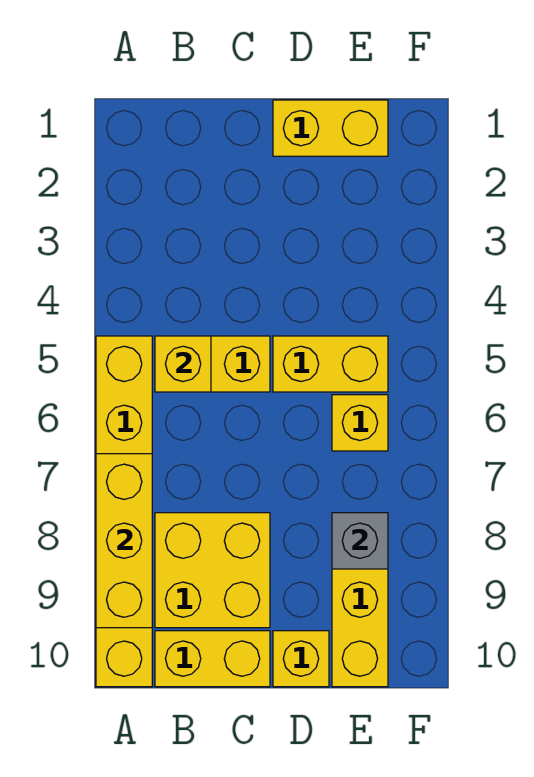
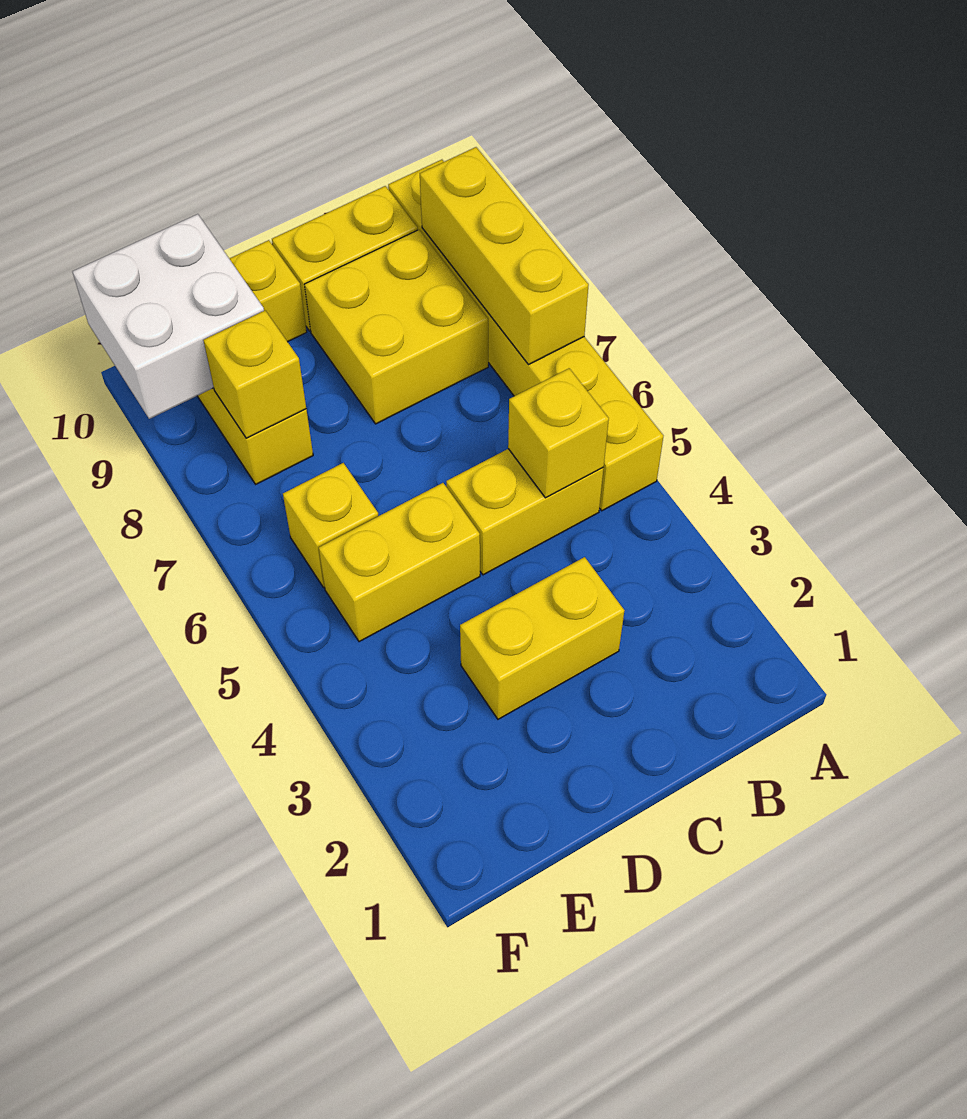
yellow 1x2 brick [273,100,388,156] -> yellow 1x2 brick moved to [460,557,624,719]
grey 1x1 brick [332,513,388,569] -> yellow 1x1 brick [203,311,306,438]
none -> white 2x2 brick [72,214,264,419]

